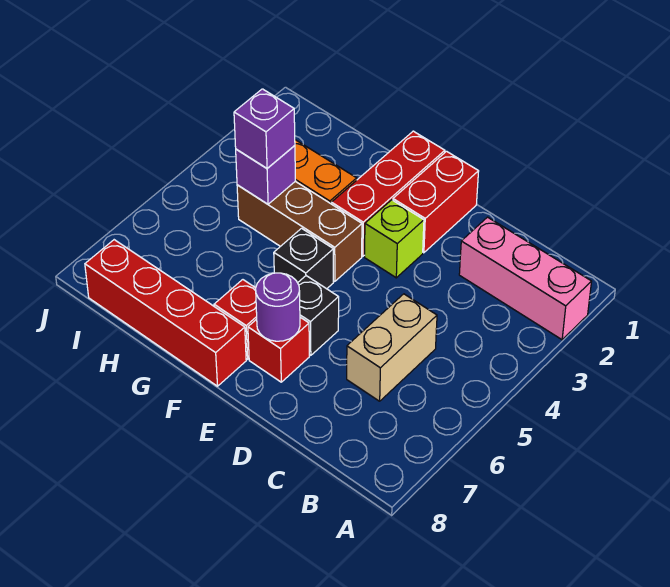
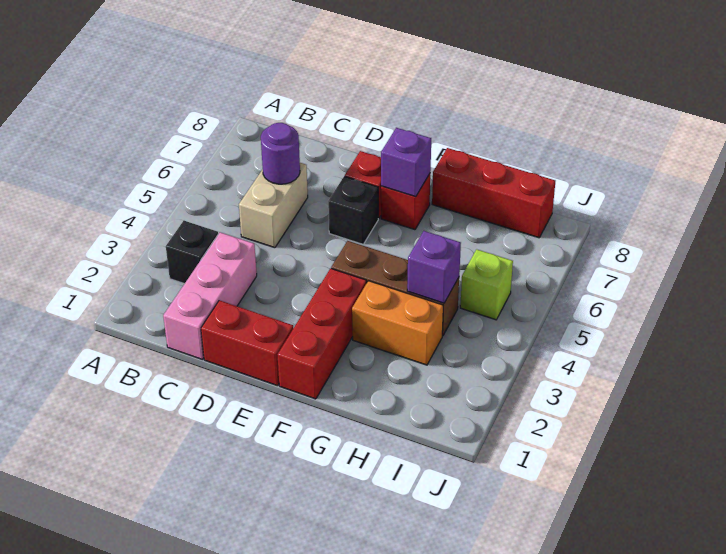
pink 1x3 brick [459,217,592,340] -> pink 1x3 brick turned to [163,232,257,359]
red 1x2 brick [393,151,479,253] -> red 1x2 brick turned to [201,300,293,386]
lime 1x1 brick [365,200,424,278] -> lime 1x1 brick moved to [460,249,513,320]
purple 1x1 round brick [256,273,300,341] -> purple 1x1 round brick moved to [261,123,300,184]
black 1x1 brick [274,228,333,289] -> black 1x1 brick moved to [166,221,218,284]
red 1x4 brick [85,240,246,386] -> red 1x3 brick [432,148,555,238]
purple 1x1 brick [234,89,295,168] -> purple 1x1 brick moved to [381,128,431,197]

